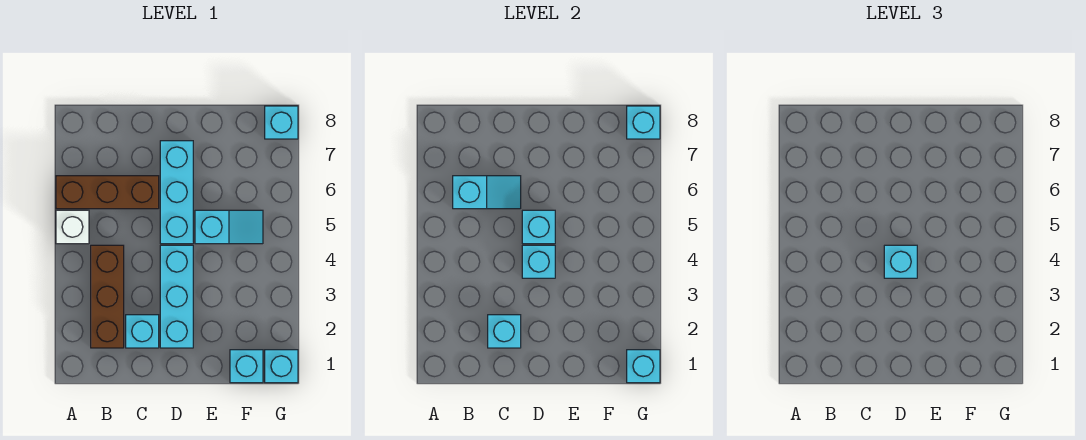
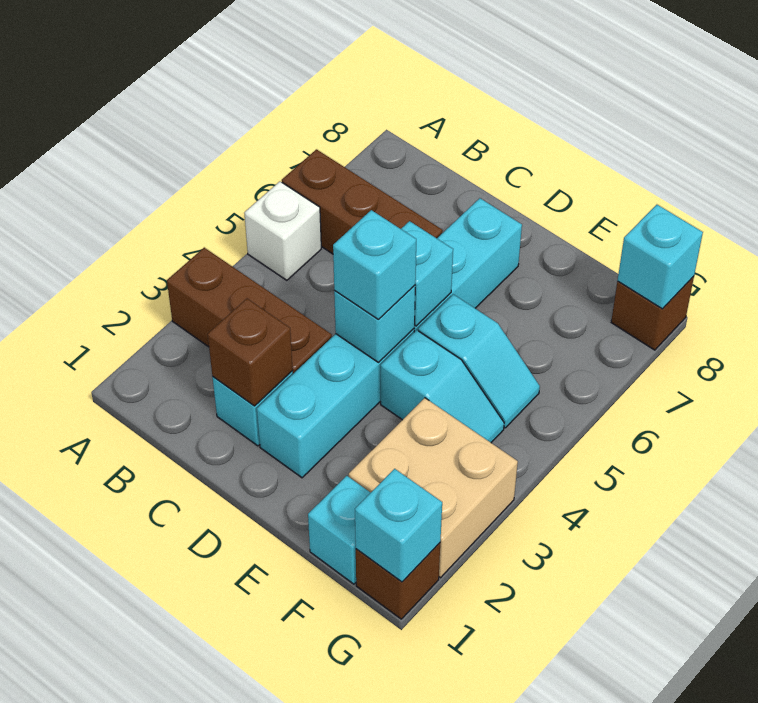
brown 1x3 brick [91,245,124,348] -> brown 1x3 brick turned to [167,248,332,374]
cyan 1x2 slope [453,176,521,209] -> cyan 1x2 slope moved to [381,330,504,443]
cyan 1x1 brick [488,315,521,348] -> brown 1x1 brick [208,299,293,406]
none -> tan 2x2 brick [349,398,518,578]
cyan 1x1 brick [265,350,298,383] -> brown 1x1 brick [356,543,440,619]
cyan 1x1 brick [265,106,298,139] -> brown 1x1 brick [611,276,694,350]

